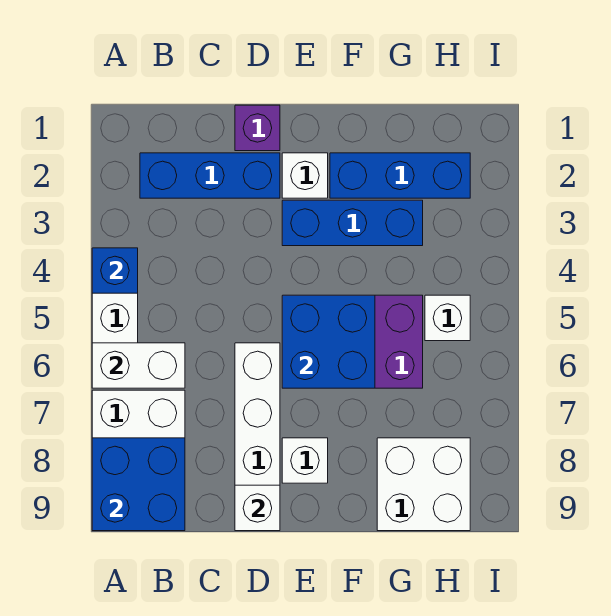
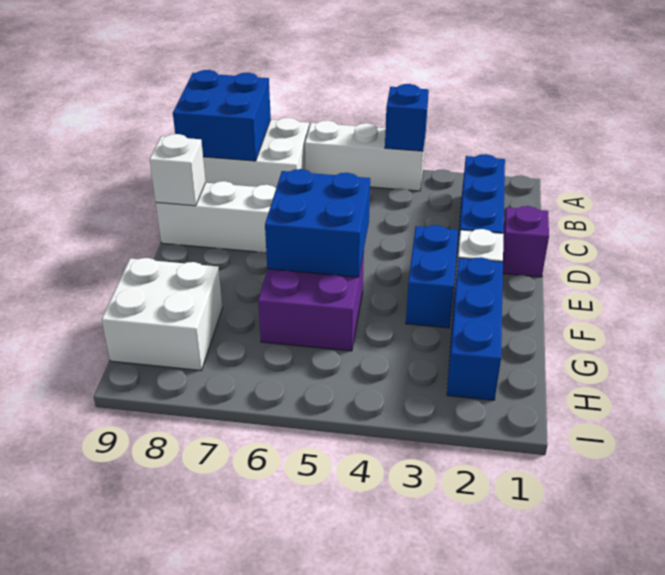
white 1x2 brick [92,343,185,388] -> none
blue 1x3 brick [282,200,423,246] -> blue 1x2 brick [406,225,458,328]
white 1x1 brick [282,438,328,483] -> none
white 1x1 brick [425,295,470,341] -> none

